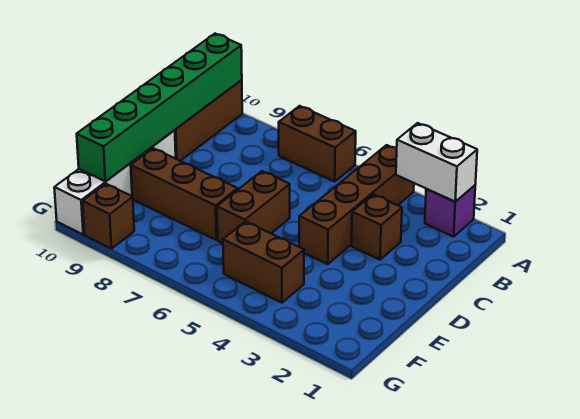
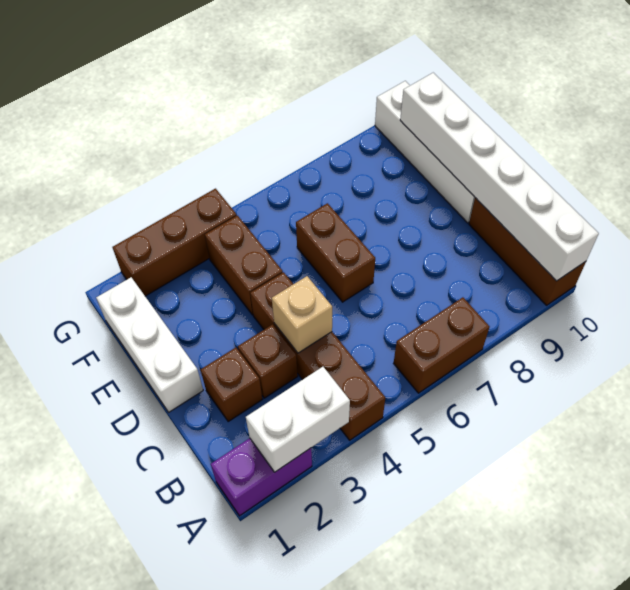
purple 1x1 brick [425,185,475,237] -> purple 1x2 brick [211,438,312,516]
green 1x6 brick [77,34,242,182] -> white 1x6 brick [400,73,599,281]
none -> tan 1x1 brick [272,276,332,353]
none -> white 1x3 brick [96,277,203,412]
brown 1x3 brick [131,148,238,240] -> brown 1x3 brick moved to [112,189,237,296]
brown 1x2 brick [223,221,304,303] -> brown 1x2 brick turned to [205,216,283,315]
brown 1x1 brick [83,184,134,249] -> brown 1x1 brick moved to [200,348,262,422]

